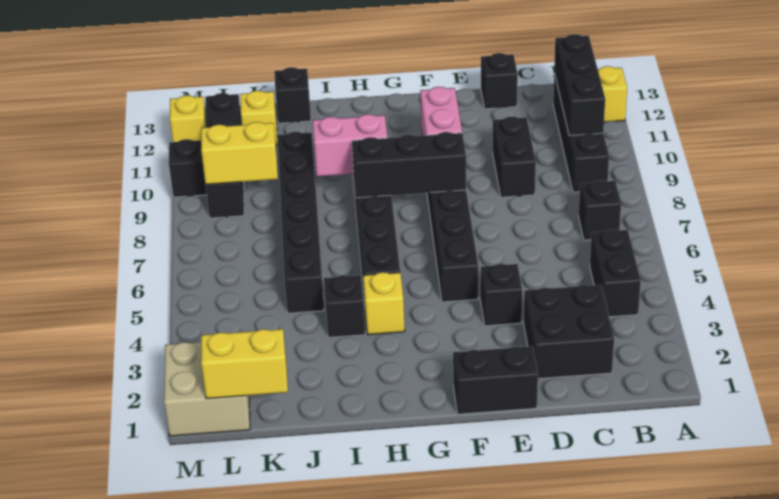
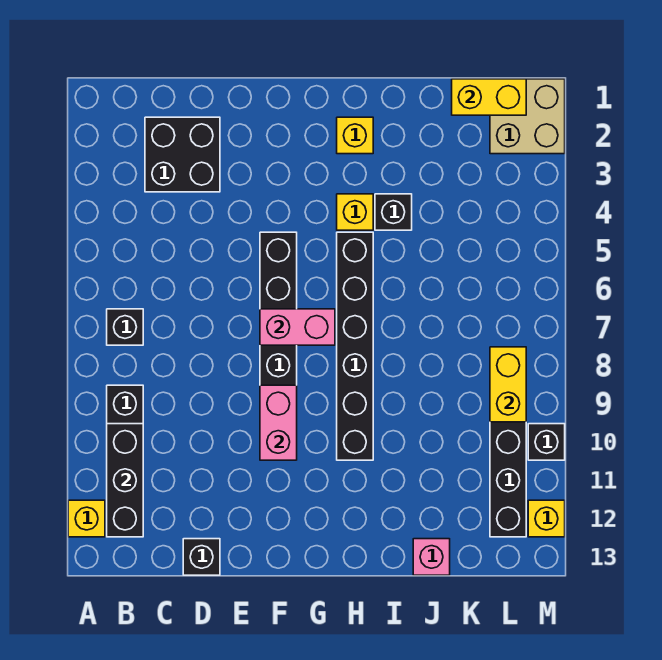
black 1x2 brick [590,229,641,317] -> none
black 1x2 brick [493,116,536,197] -> none
black 1x2 brick [453,346,538,414] -> none
black 1x1 brick [480,264,522,326] -> none
black 1x3 brick [352,132,466,198] -> none
pink 1x2 brick [313,114,387,177] -> pink 1x2 brick moved to [260,309,335,345]
black 1x6 brick [278,132,324,313] -> none
black 1x1 brick [274,67,311,123] -> pink 1x1 brick [413,539,450,575]
yellow 1x2 brick [201,122,278,184] -> yellow 1x2 brick turned to [490,347,526,422]
yellow 1x1 brick [240,91,278,145] -> yellow 1x1 brick moved to [337,117,373,154]

